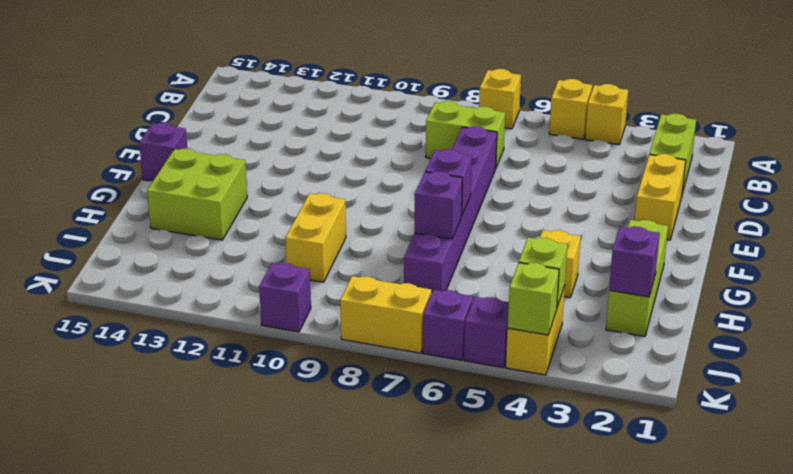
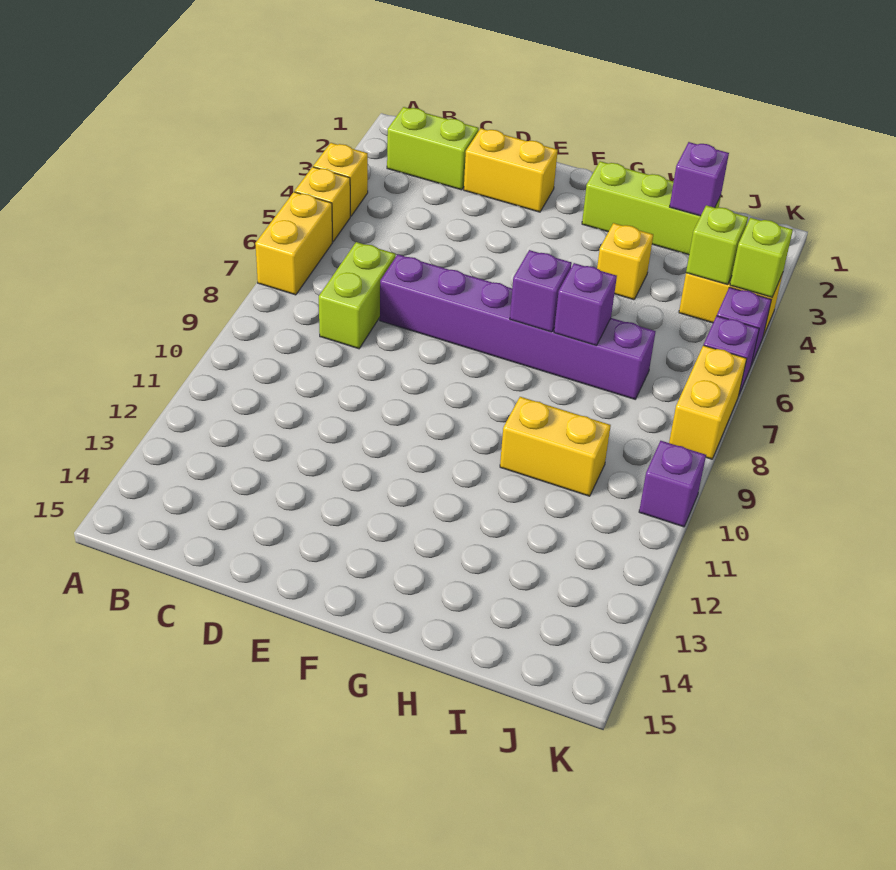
yellow 1x1 brick [479,69,521,129] -> yellow 1x2 brick [255,192,332,295]
purple 1x1 brick [139,123,188,181] -> none
lime 2x2 brick [147,149,247,240] -> none

